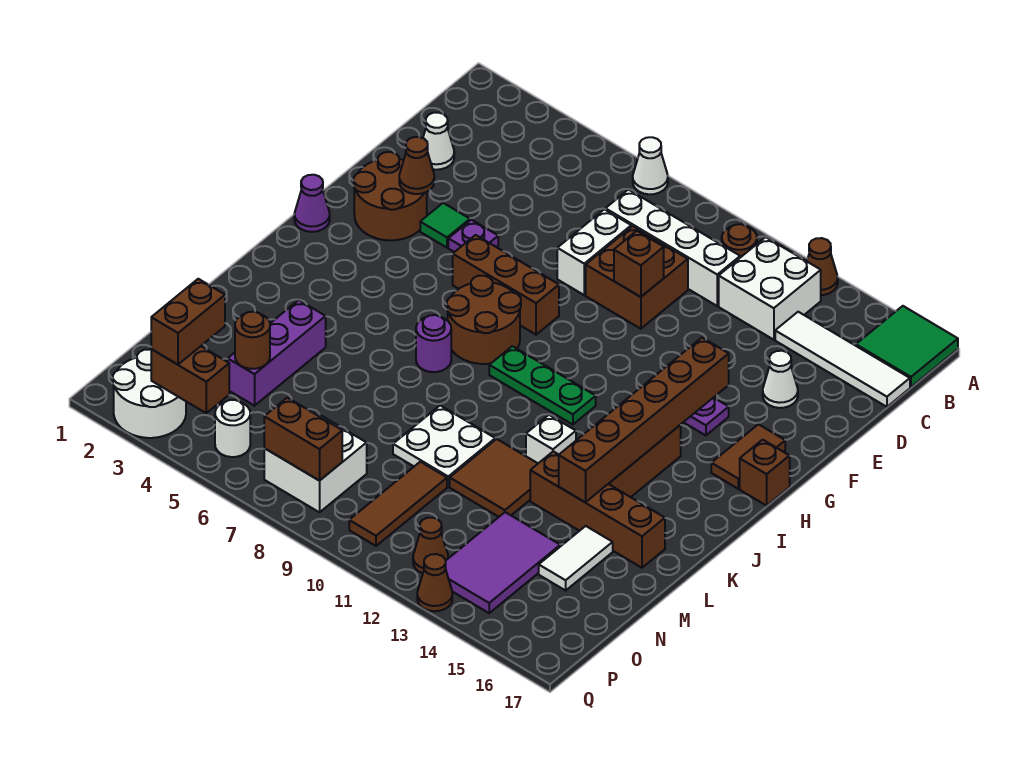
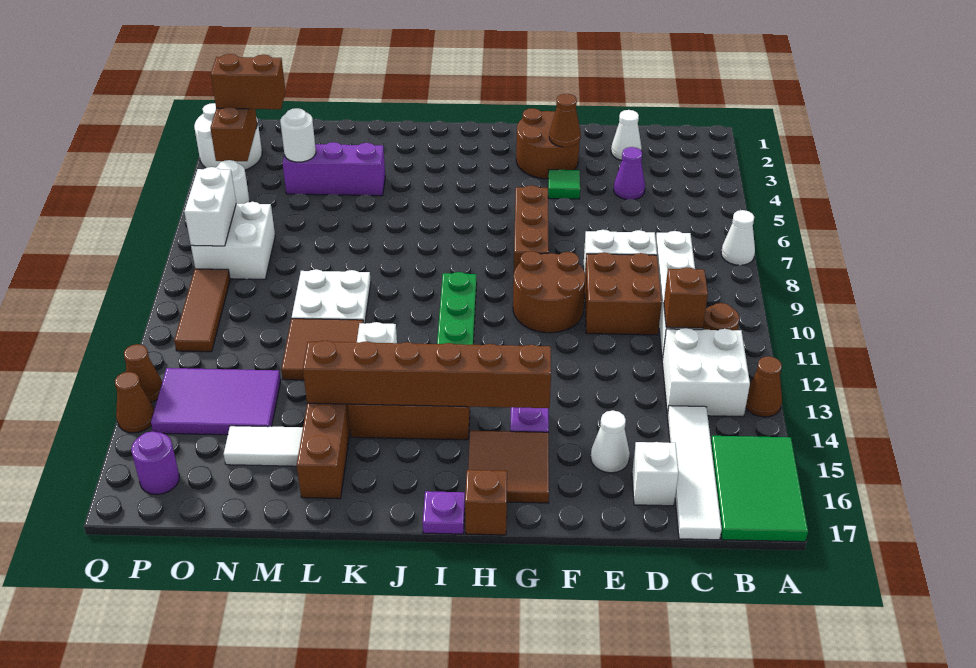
green 2x2 tile [856,306,958,387] -> green 2x3 tile [711,436,808,542]
none -> white 1x1 brick [632,442,679,506]
brown 1x1 brick [614,231,664,297] -> brown 1x1 brick moved to [664,267,708,328]
purple 1x1 plate [448,220,498,252] -> purple 1x1 plate moved to [423,491,465,534]
brown 1x2 tile [711,424,785,489] -> brown 2x2 tile [468,431,549,503]
purple 1x1 cone [294,175,330,232] -> purple 1x1 cone moved to [614,147,645,200]
brown 2x2 round brick [447,276,521,364] -> brown 2x2 round brick moved to [513,251,586,333]
purple 1x1 round brick [416,315,451,372] -> purple 1x1 round brick moved to [131,431,179,495]
brown 1x1 round brick [235,312,270,369] -> white 1x1 round brick [280,108,316,162]
brown 1x3 tile [349,462,447,546] -> brown 1x3 tile turned to [174,269,230,352]
brown 1x2 brick [264,398,342,481] -> white 1x2 brick [184,167,236,246]
brown 1x1 cone [413,518,448,573] -> brown 1x1 cone moved to [115,372,154,433]

